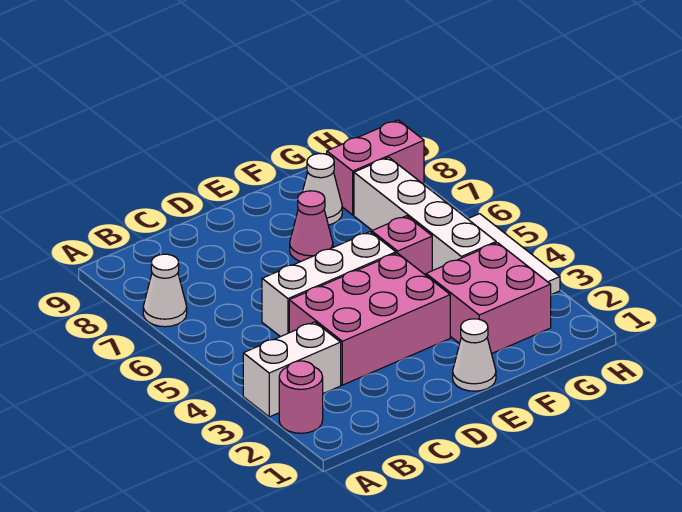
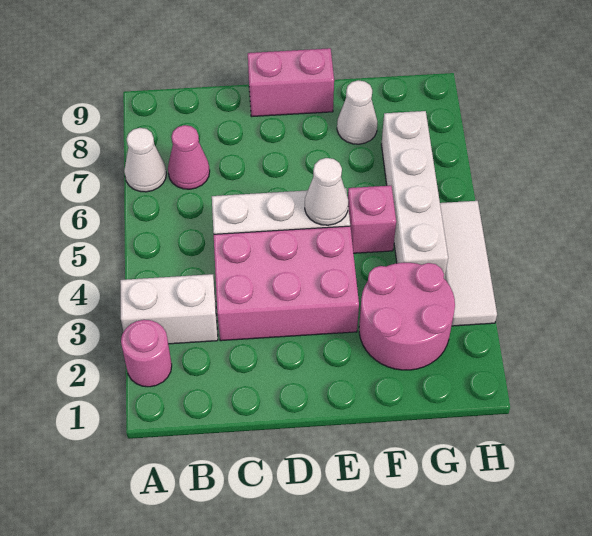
white 1x1 cone [453,319,496,391] -> white 1x1 cone moved to [305,158,348,225]
pink 1x1 cone [290,191,333,261] -> pink 1x1 cone moved to [168,125,210,189]
pink 2x2 brick [426,243,551,354] -> pink 2x2 round brick [359,263,455,370]
pink 1x2 brick [327,120,424,215] -> pink 1x2 brick moved to [248,48,334,116]

